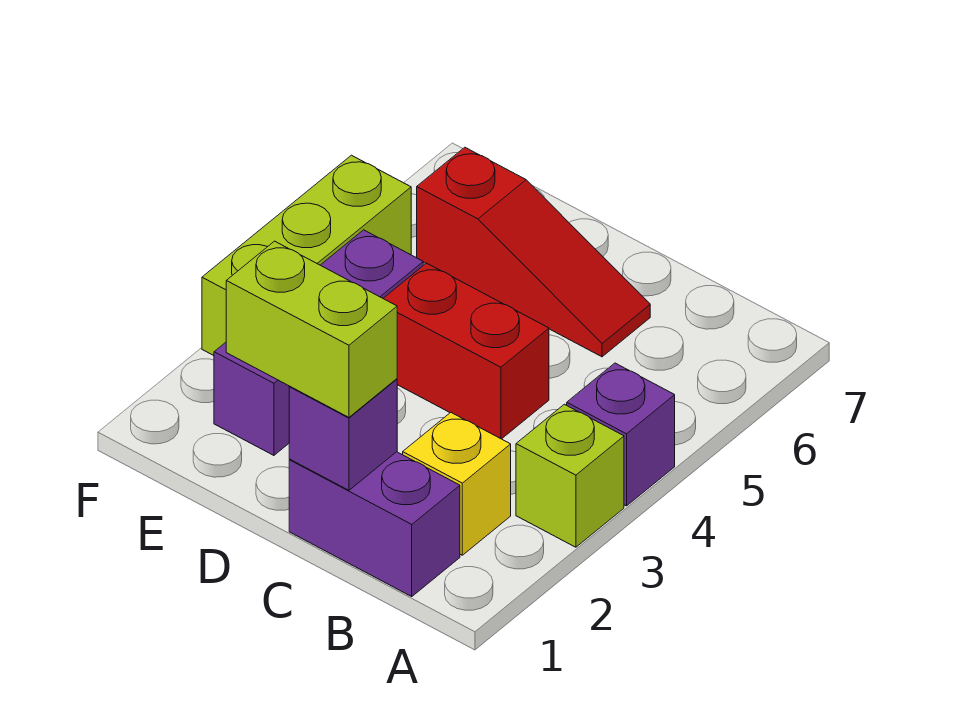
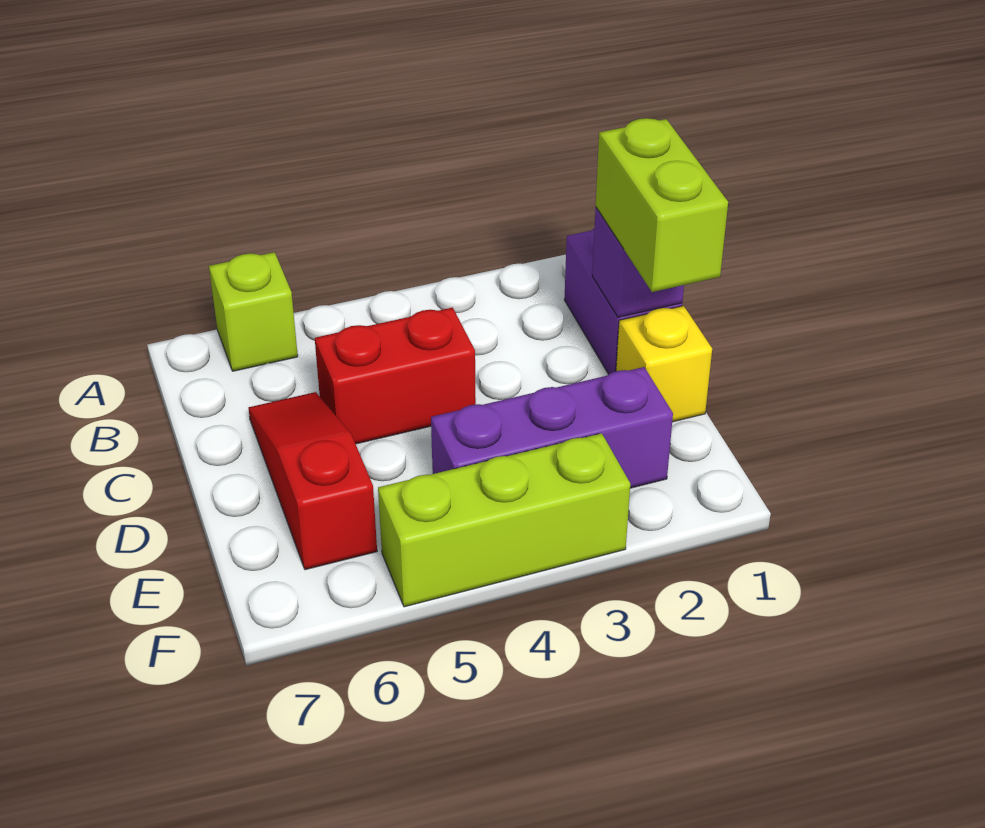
lime 1x1 brick [516,404,624,547] -> lime 1x1 brick moved to [209,252,298,371]
purple 1x1 brick [567,363,675,506] -> none
yellow 1x1 brick [403,413,511,555] -> yellow 1x1 brick moved to [616,306,712,422]
red 1x2 brick [383,263,549,439] -> red 1x2 brick turned to [315,308,476,444]

